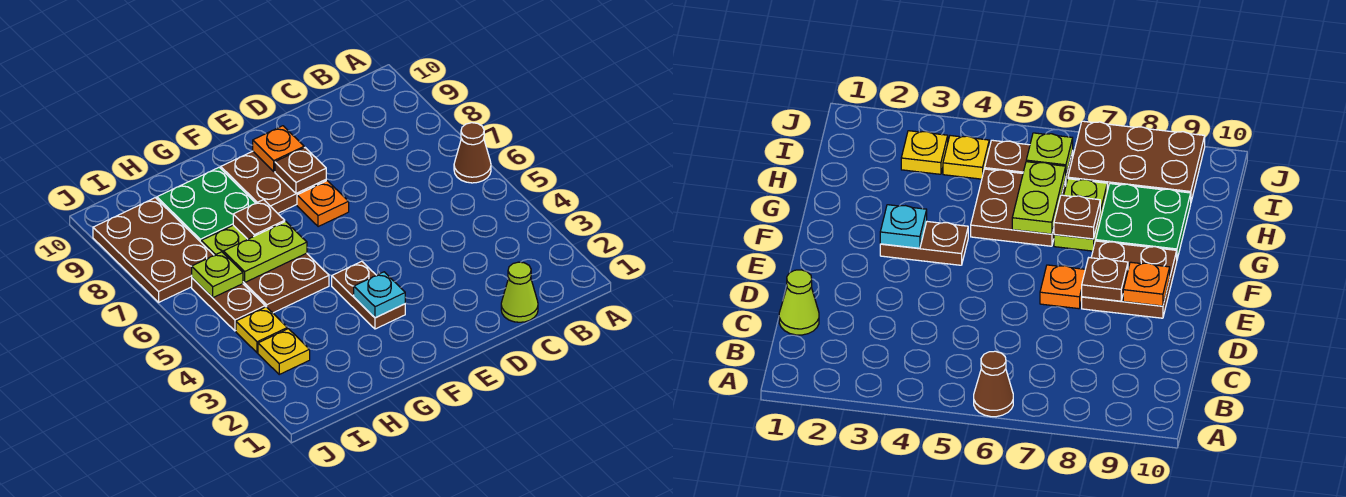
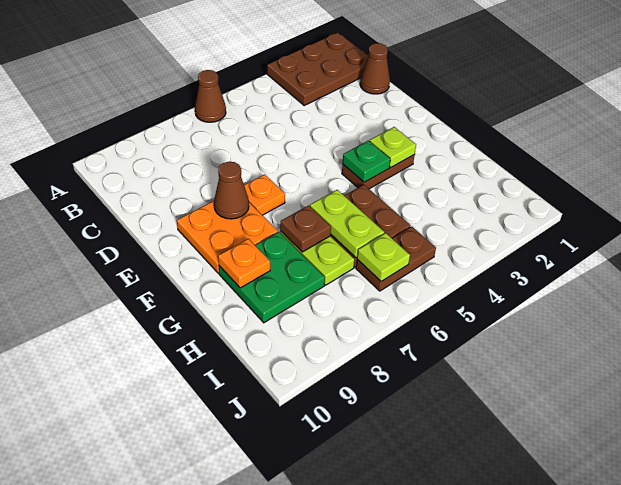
lime 1x1 cone [501,262,538,322] -> brown 1x1 cone [360,43,390,94]
brown 2x2 plate [221,151,326,213] -> orange 2x2 plate [177,201,278,274]
brown 1x1 plate [275,148,326,193] -> brown 1x1 cone [214,162,249,219]
orange 1x1 plate [253,126,304,171] -> orange 1x1 plate moved to [218,239,270,288]
cyan 1x1 plate [354,272,405,318] -> lime 1x1 plate [370,127,416,168]
none -> green 1x1 plate [343,141,390,182]
yellow 1x1 plate [258,329,310,374] -> none
yellow 1x1 plate [236,307,287,353] -> none
brown 2x3 plate [93,198,214,302] -> brown 2x3 plate moved to [267,33,368,105]

